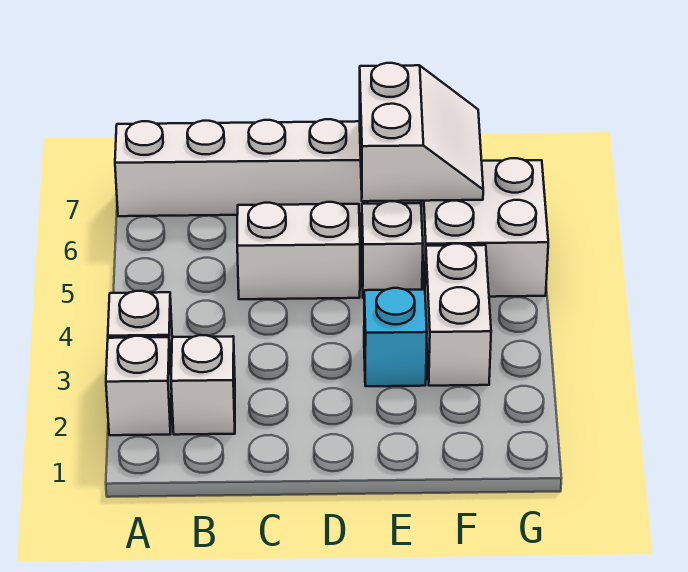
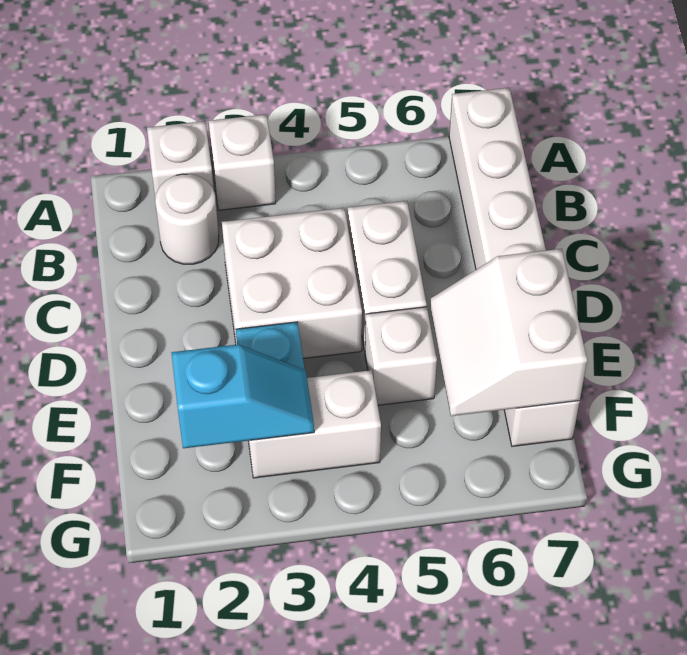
white 1x1 brick [171,335,235,435] -> white 1x1 round brick [155,174,219,264]
white 2x2 slope [360,63,483,201] -> white 2x2 slope turned to [430,249,587,416]
none -> cyan 1x2 slope [172,344,314,448]
white 2x2 brick [421,158,548,297] -> white 2x2 brick moved to [222,208,362,358]

